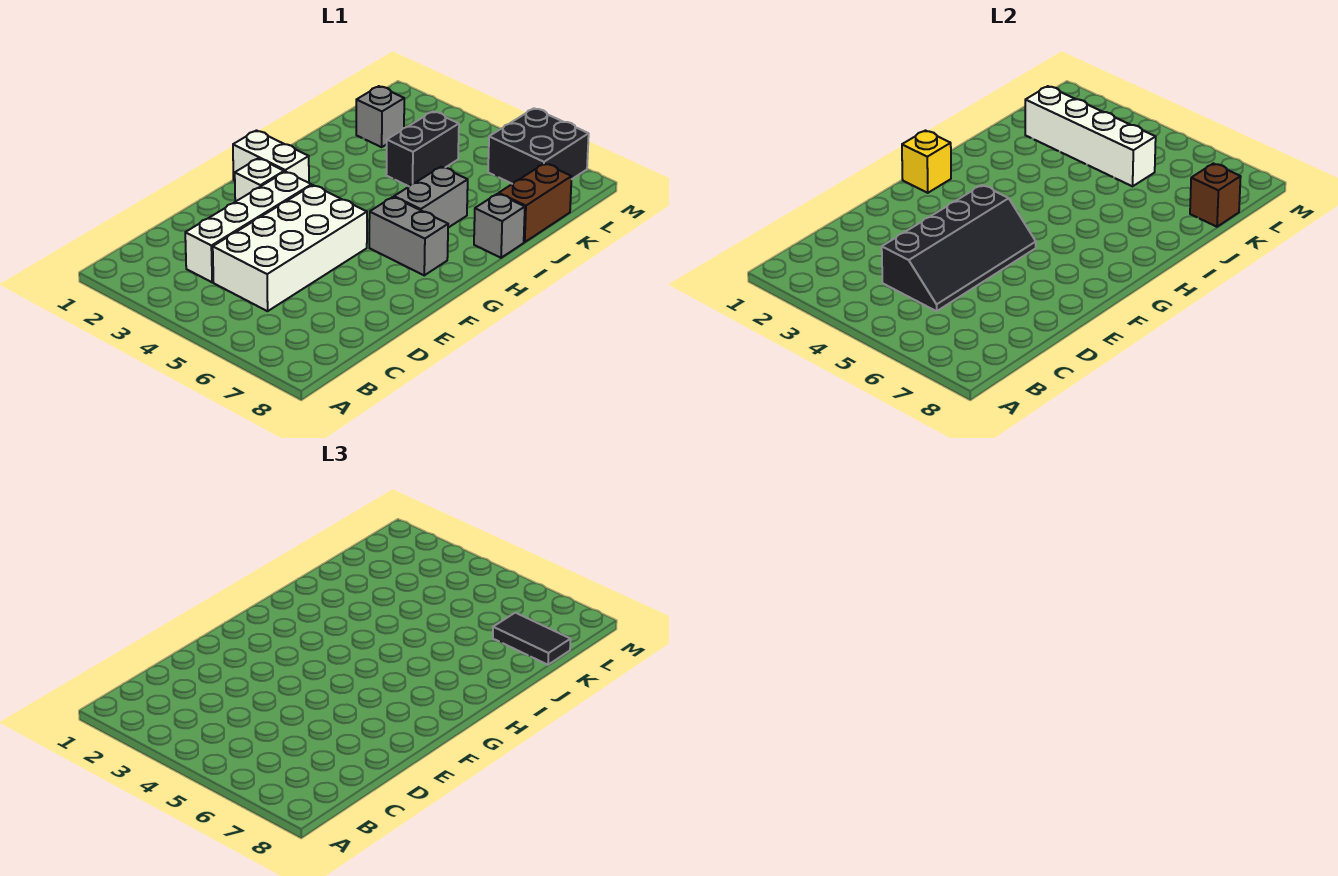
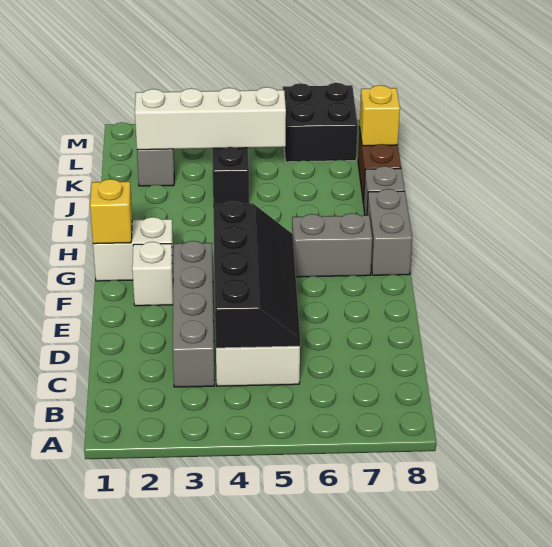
white 1x4 brick [185,171,312,282] -> grey 1x4 brick [173,241,215,387]
grey 1x2 brick [394,167,468,228] -> grey 1x2 brick moved to [367,189,412,275]
black 1x2 tile [493,613,571,665] -> none
brown 1x1 brick [1190,163,1241,227] -> yellow 1x1 brick [360,85,400,146]

